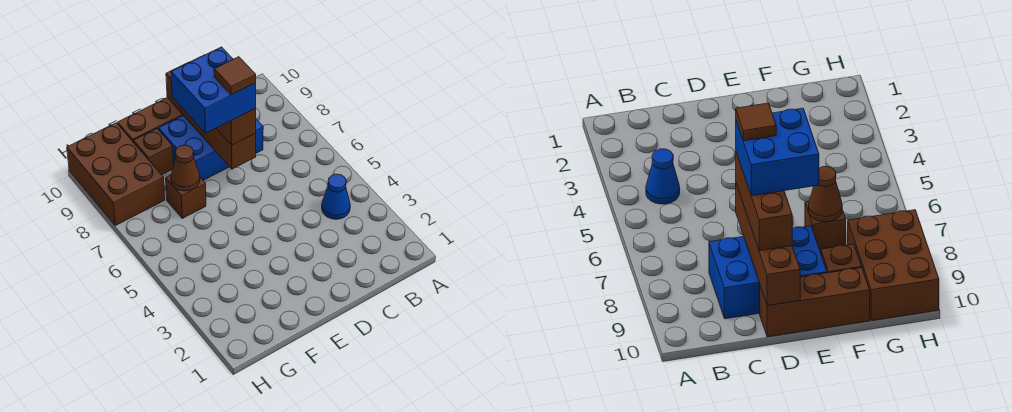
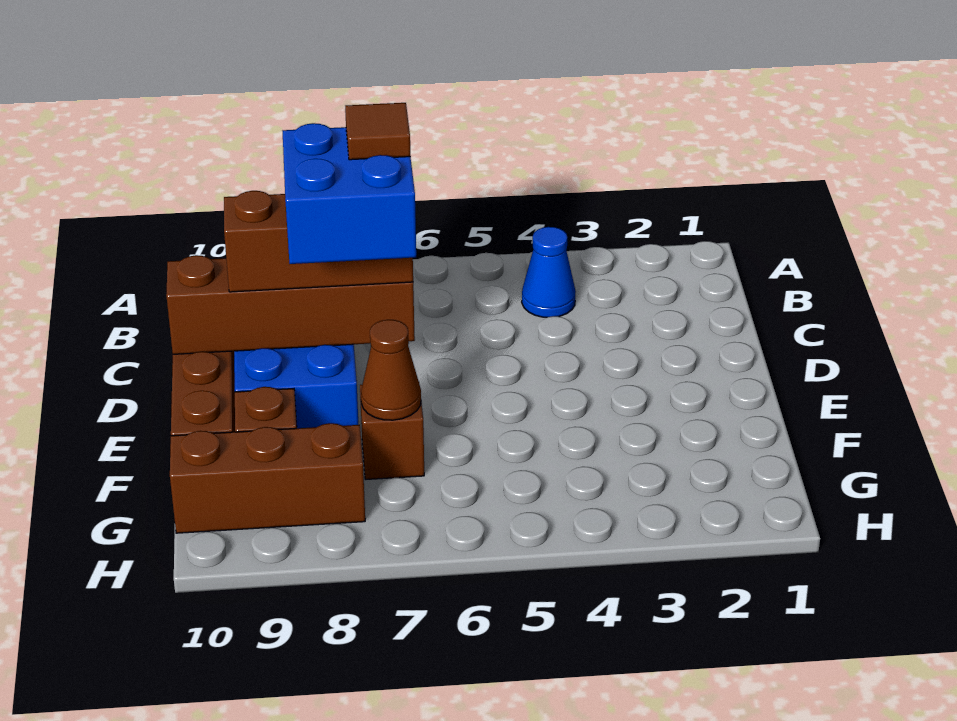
brown 2x3 brick [67,123,165,225] -> brown 1x3 brick [170,423,365,533]

